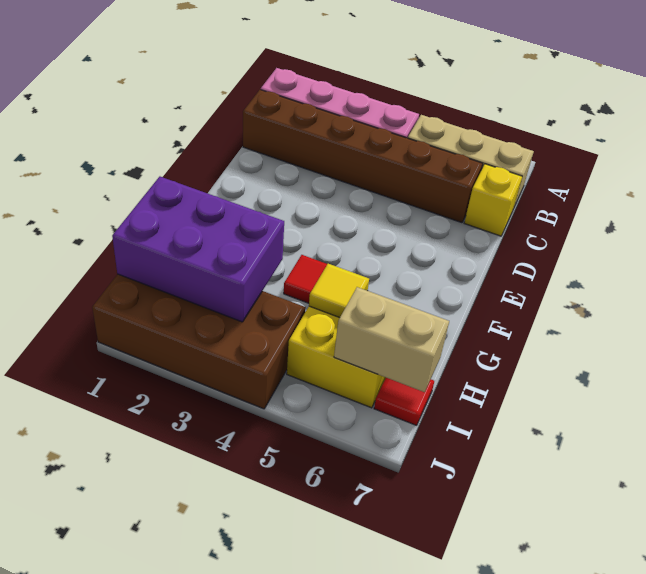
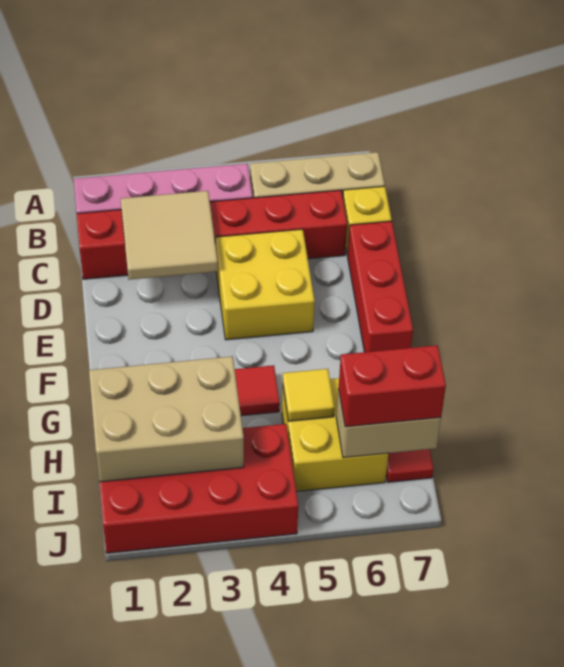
brown 1x6 brick [243,90,483,223] -> red 1x6 brick [77,190,347,279]
none -> tan 2x2 tile [121,191,218,280]
none -> yellow 2x2 brick [215,229,315,340]
none -> red 1x3 brick [348,221,413,352]
purple 2x3 brick [112,177,284,322] -> tan 2x3 brick [89,356,244,482]
brown 2x4 brick [92,274,306,409] -> red 2x4 brick [99,424,298,553]
none -> red 1x2 brick [339,345,446,427]

